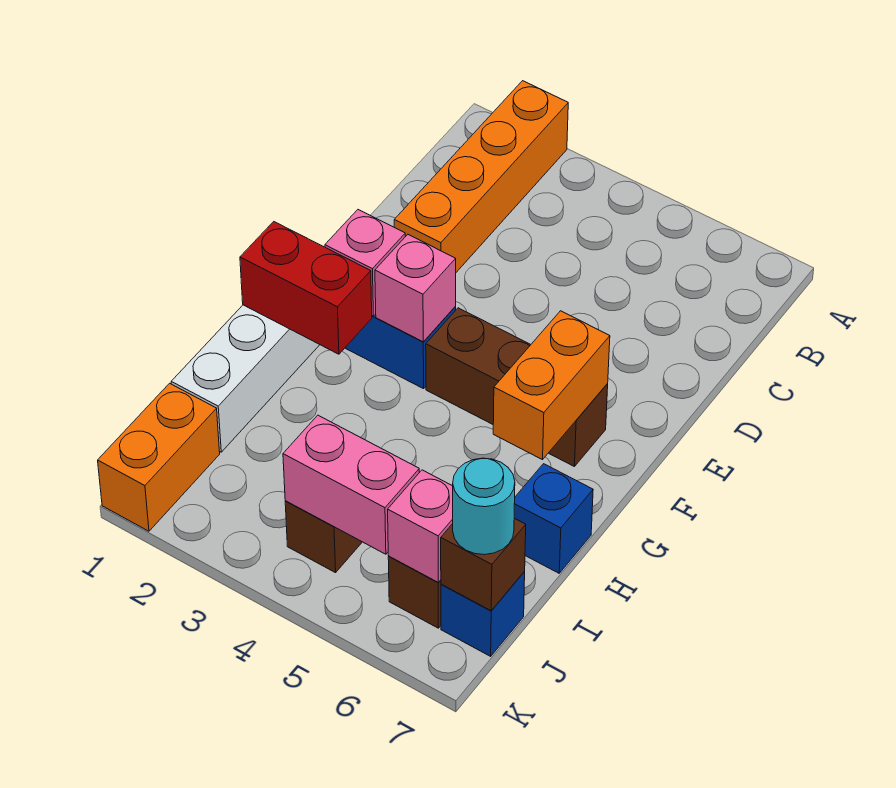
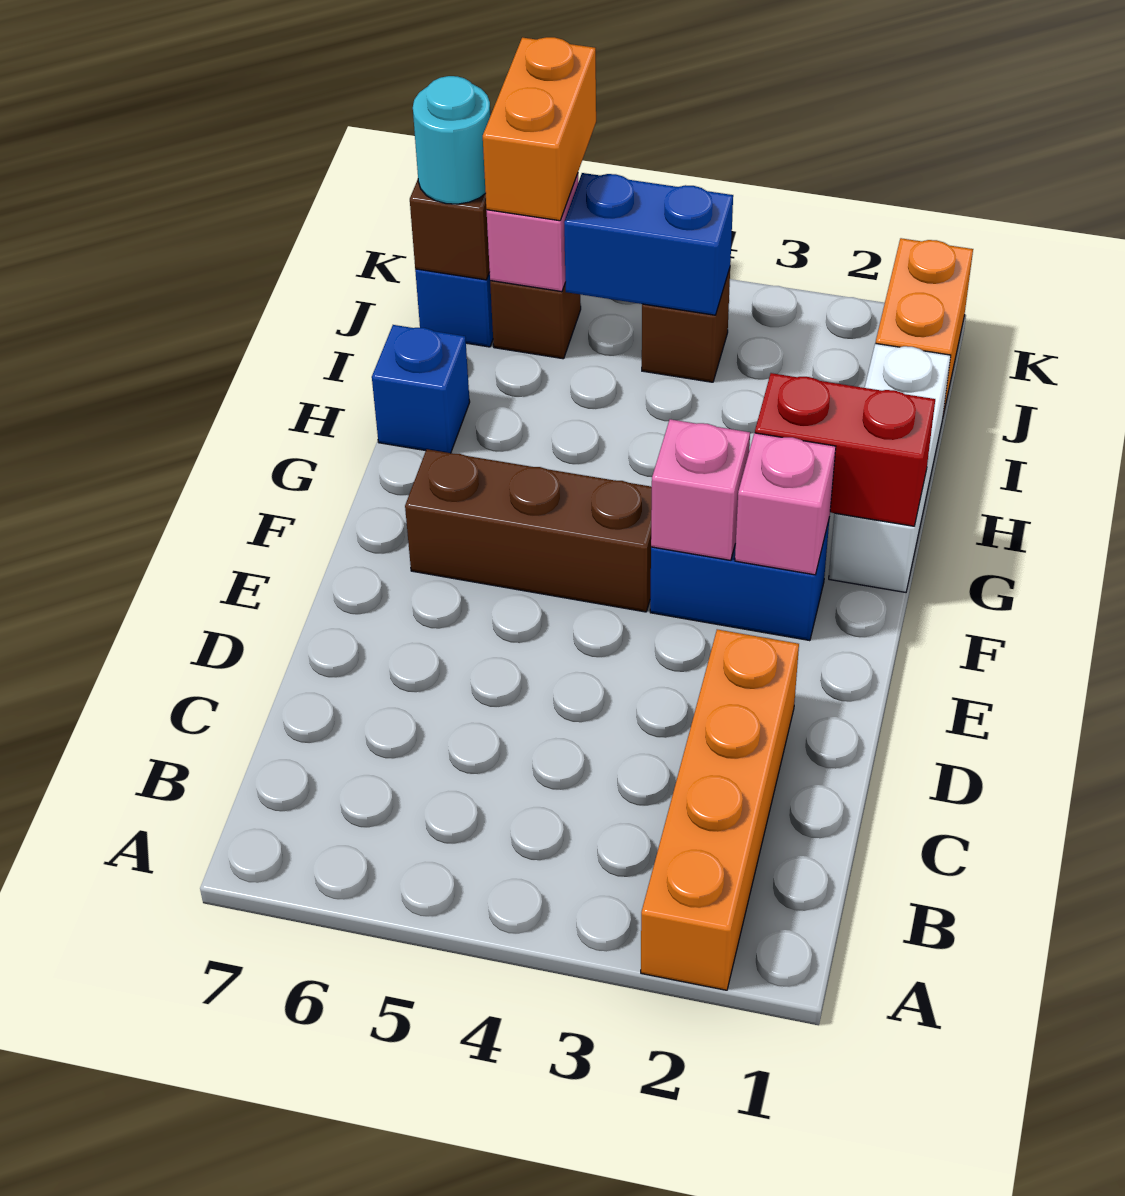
orange 1x2 brick [493,311,610,460] -> orange 1x2 brick moved to [483,37,596,221]
pink 1x2 brick [283,415,419,554] -> blue 1x2 brick [564,173,733,315]

